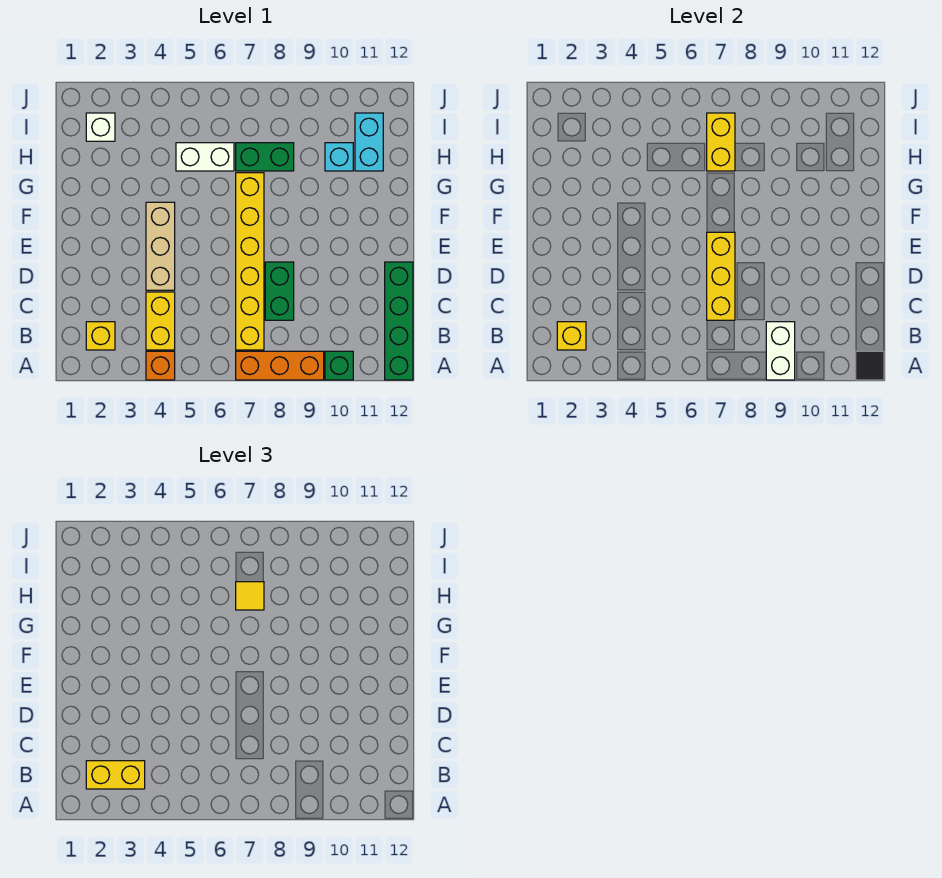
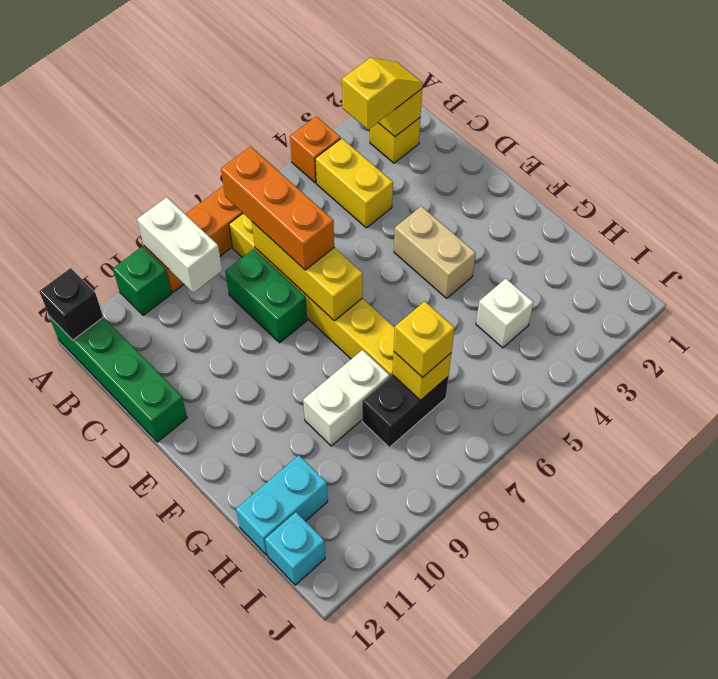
black 1x1 tile [856,351,884,380] -> black 1x1 brick [39,268,103,340]
yellow 1x2 brick [86,761,145,789] -> yellow 1x2 slope [342,58,423,130]
none -> orange 1x3 brick [221,147,334,270]
tan 1x3 brick [146,202,175,290] -> tan 1x2 brick [394,206,476,298]
white 1x2 brick [176,143,234,171] -> white 1x2 brick moved to [303,350,390,446]
green 1x2 brick [236,143,294,171] -> black 1x2 brick [362,375,448,447]
yellow 1x2 brick [707,113,735,171] -> yellow 1x1 brick [393,352,451,400]
yellow 1x1 tile [236,582,264,610] -> yellow 1x1 brick [394,301,455,378]
cyan 1x1 brick [325,143,353,171] -> cyan 1x1 brick moved to [265,512,325,585]
cyan 1x2 brick [355,113,383,171] -> cyan 1x2 brick turned to [236,455,328,555]
white 1x1 brick [86,113,115,141] -> white 1x1 brick moved to [476,279,534,348]

